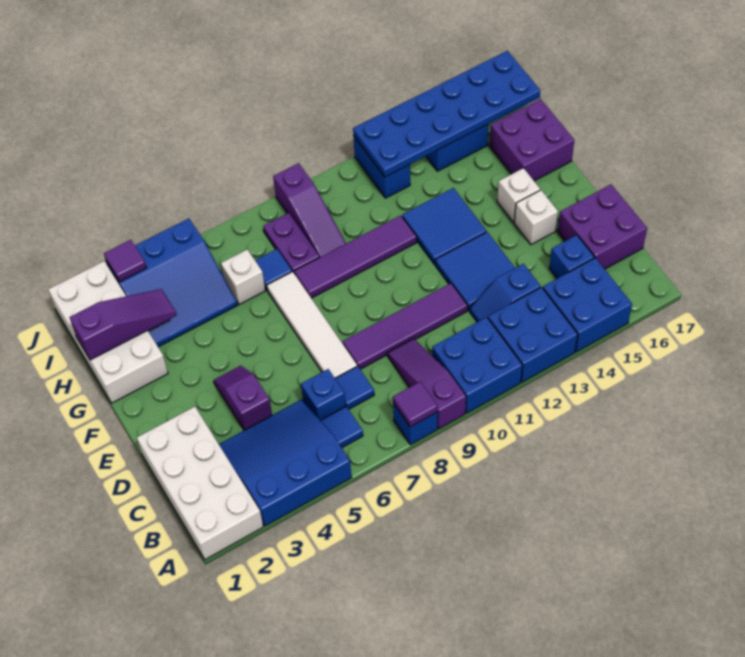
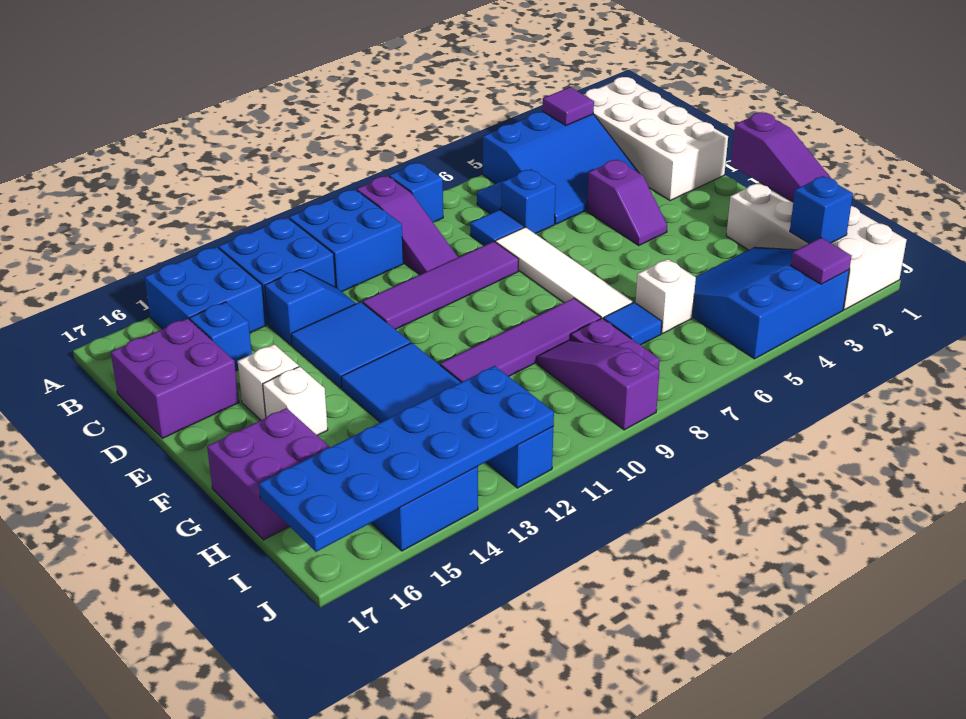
purple 1x1 tile [393,382,438,427] -> purple 1x1 tile moved to [542,87,594,125]
purple 1x3 slope [70,289,177,360] -> purple 1x3 slope turned to [731,112,832,202]
none -> blue 1x1 brick [790,176,853,243]

